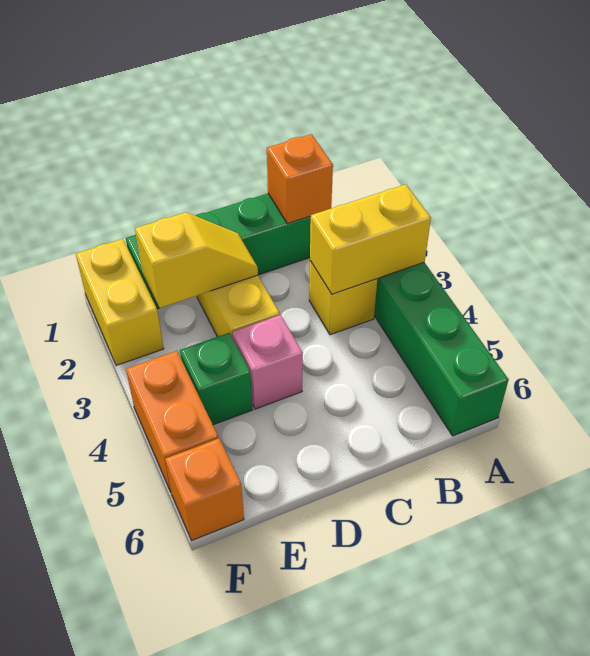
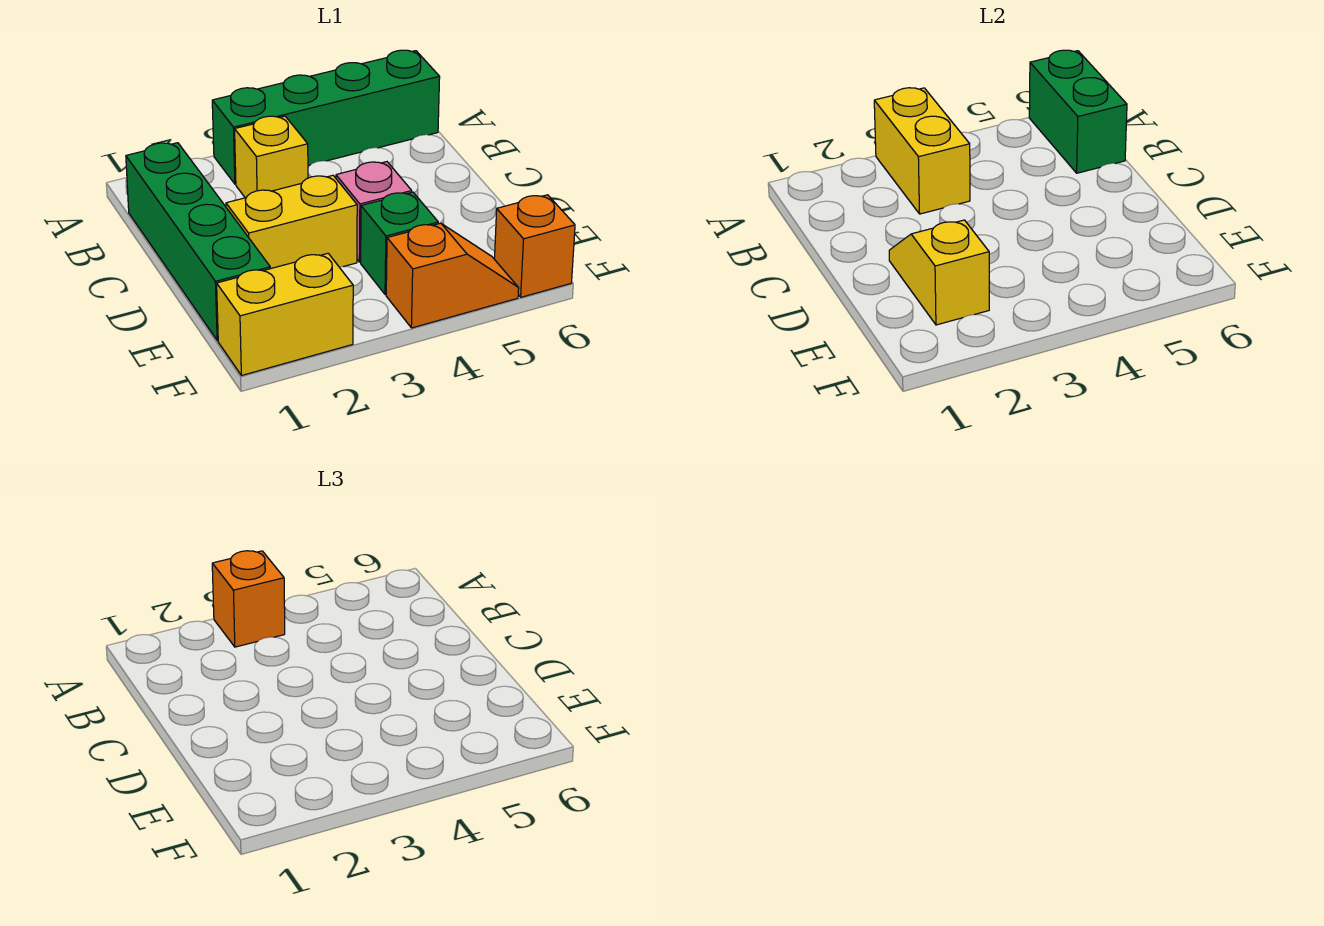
none -> green 1x2 brick [1029,50,1127,173]
orange 1x1 brick [267,134,333,224] -> orange 1x1 brick moved to [212,551,285,647]
orange 1x2 brick [126,351,218,492] -> orange 1x2 slope [386,223,519,328]

